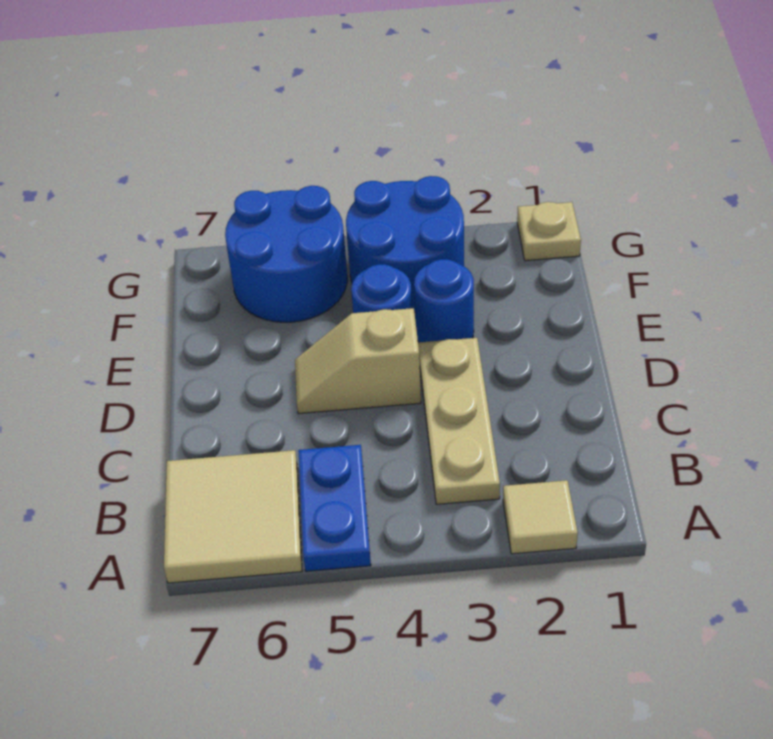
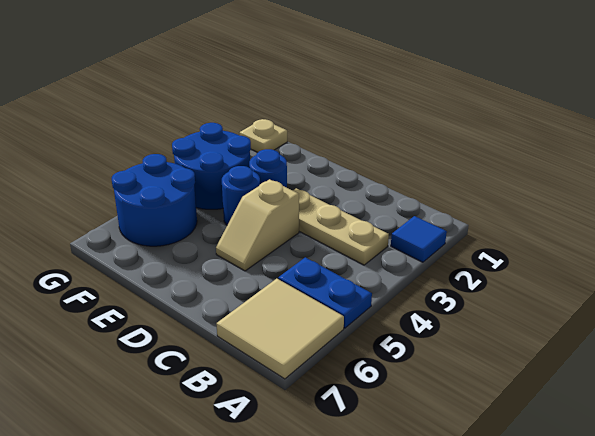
tan 1x1 tile [503,480,578,554] -> blue 1x1 tile [391,216,447,262]

